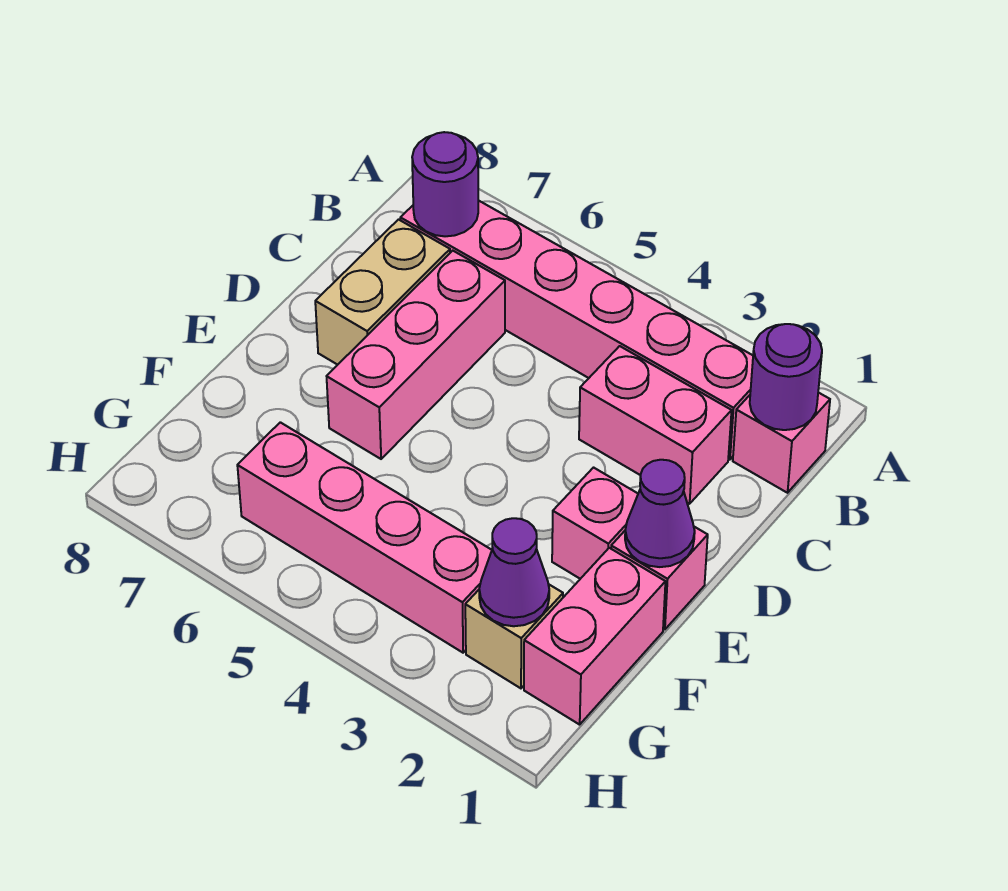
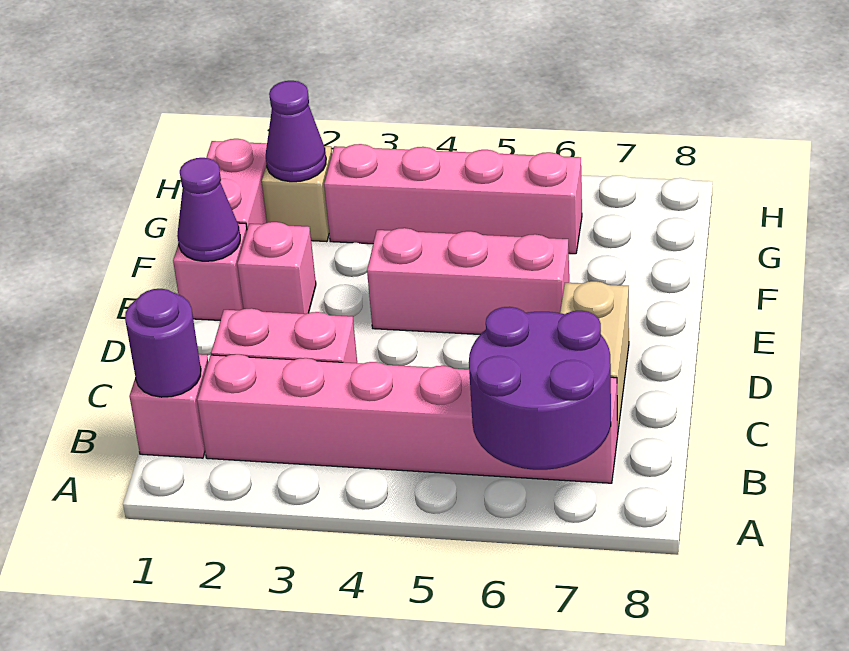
purple 1x1 round brick [412,132,478,236] -> purple 2x2 round brick [469,307,611,470]
pink 1x3 brick [327,251,505,459] -> pink 1x3 brick turned to [367,228,569,334]

